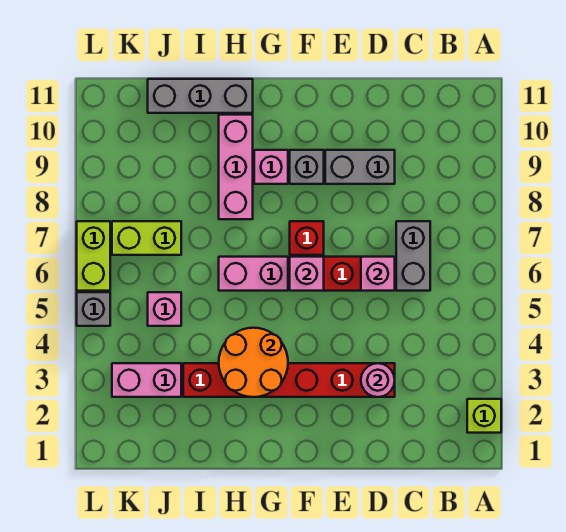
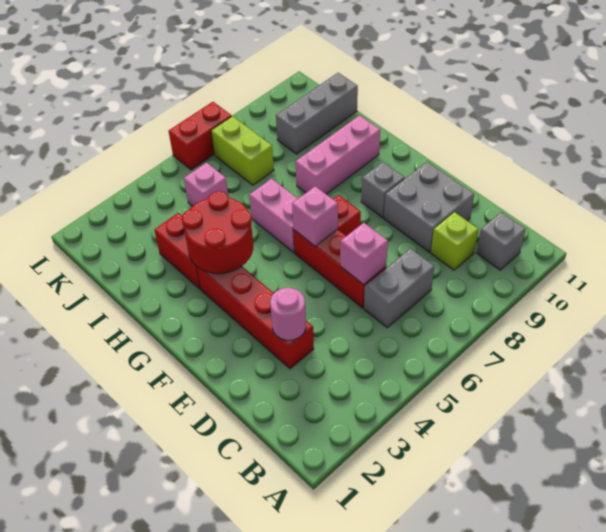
lime 1x1 brick [467,399,501,433] -> lime 1x1 brick moved to [431,212,479,270]
grey 1x2 brick [325,150,395,184] -> grey 2x2 brick [384,162,474,252]
orange 2x2 round brick [219,328,288,397] -> red 2x2 round brick [182,191,253,274]
pink 1x1 brick [254,150,288,184] -> none
grey 1x3 brick [148,79,253,113] -> grey 1x3 brick turned to [276,73,358,154]
pink 1x2 brick [112,363,181,397] -> none
grey 1x1 brick [77,292,110,326] -> grey 1x1 brick moved to [476,212,526,270]
lime 1x2 brick [77,221,110,291] -> red 1x2 brick [169,102,232,170]

